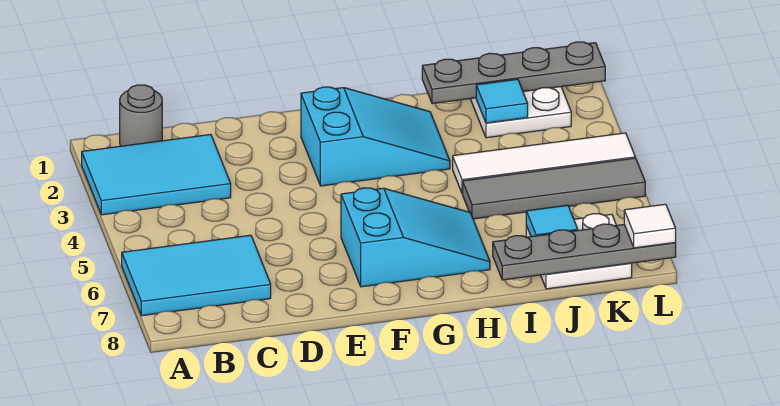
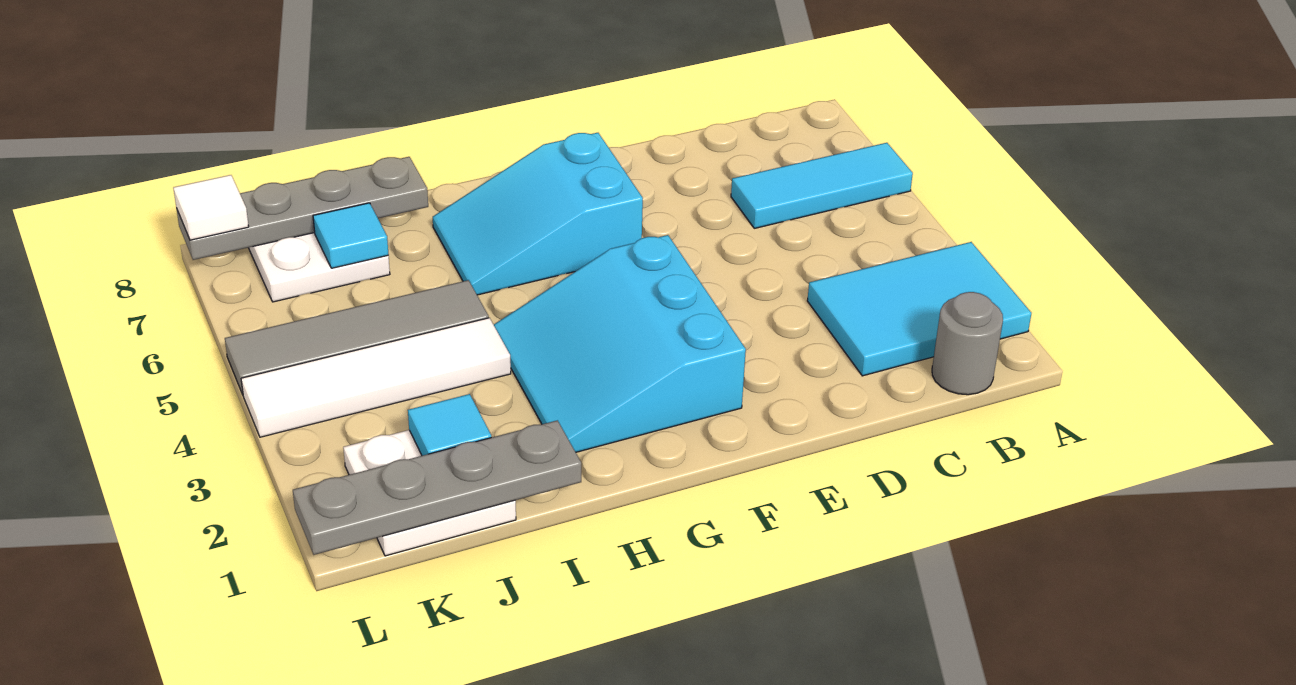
cyan 2x3 tile [122,235,271,316] -> cyan 1x3 tile [731,143,913,228]
cyan 2x3 slope [301,87,450,186] -> cyan 3x3 slope [494,235,746,452]

